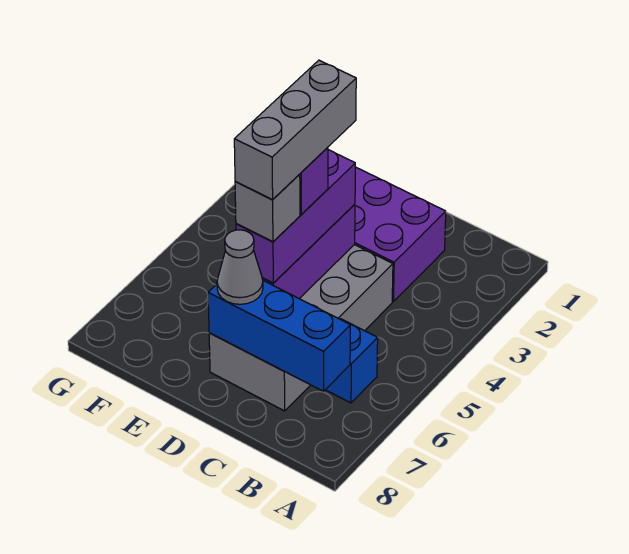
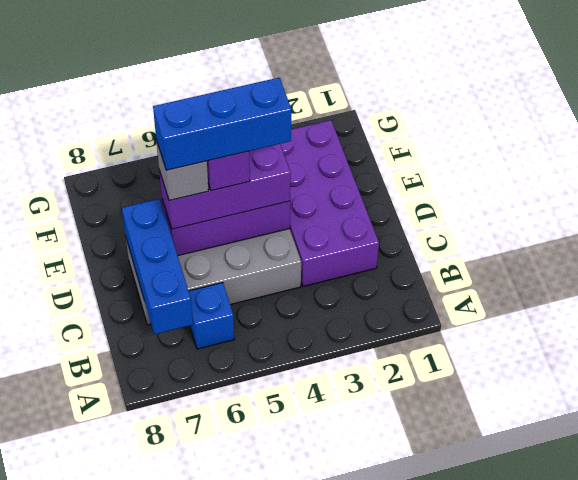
grey 1x3 brick [234,60,356,200] -> blue 1x3 brick [153,78,292,170]
grey 1x1 cone [217,230,263,304] -> none

